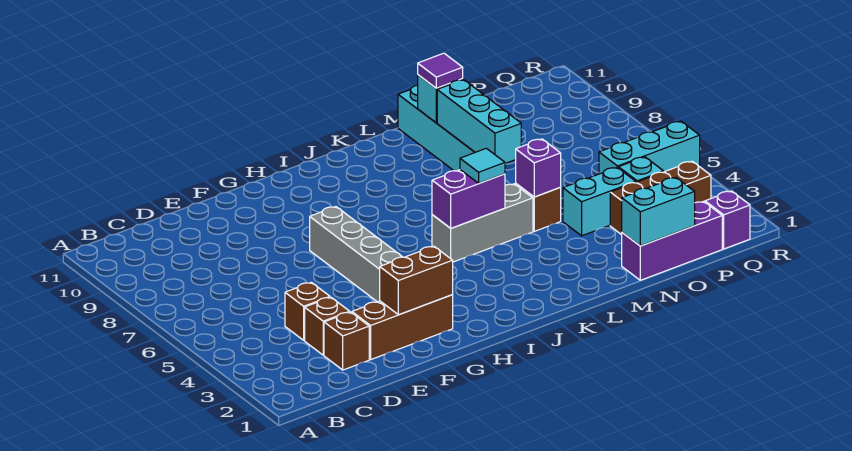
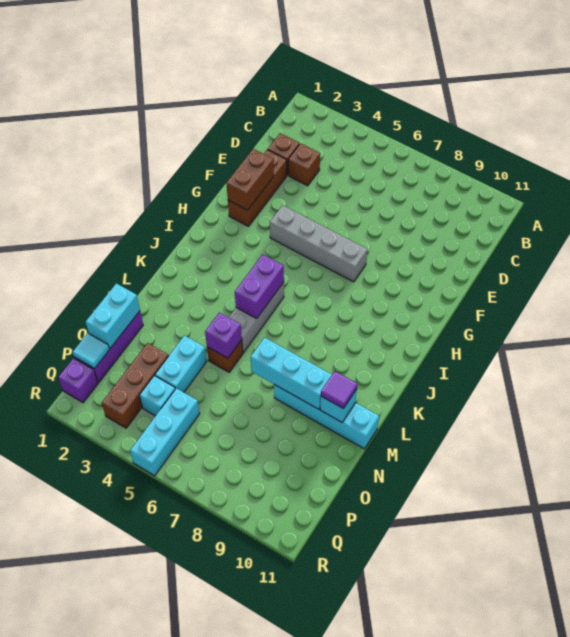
brown 1x1 brick [285,282,330,340] -> none
cyan 1x1 tile [460,148,505,183] -> cyan 1x1 tile moved to [73,333,109,369]

